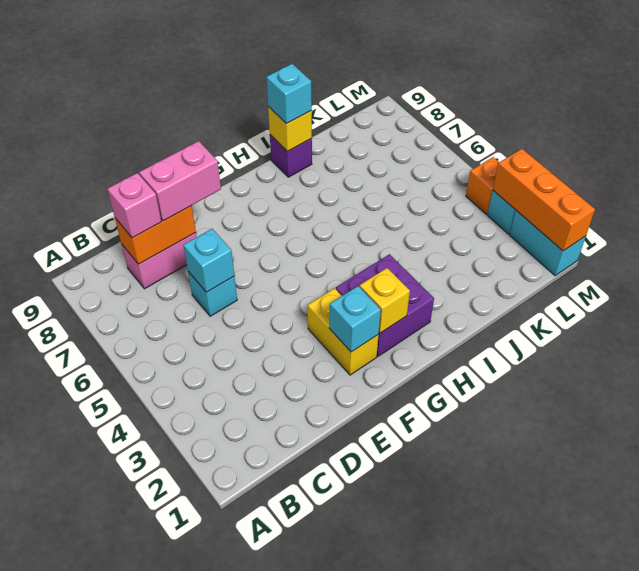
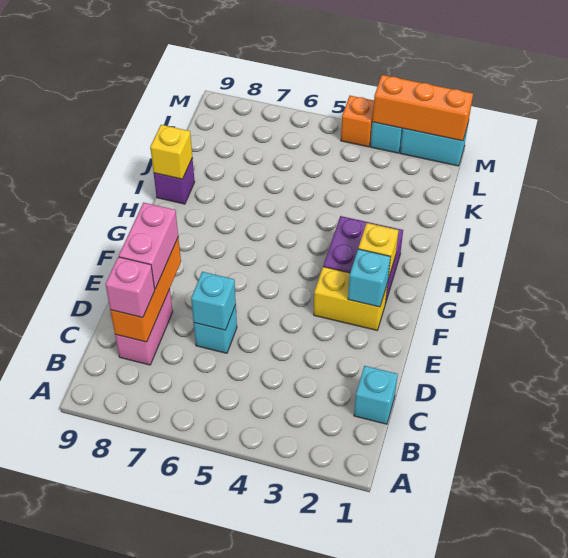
orange 1x2 brick [115,206,196,264] -> orange 1x3 brick [110,238,181,342]
cyan 1x1 brick [266,64,312,124] -> cyan 1x1 brick moved to [354,366,398,424]

